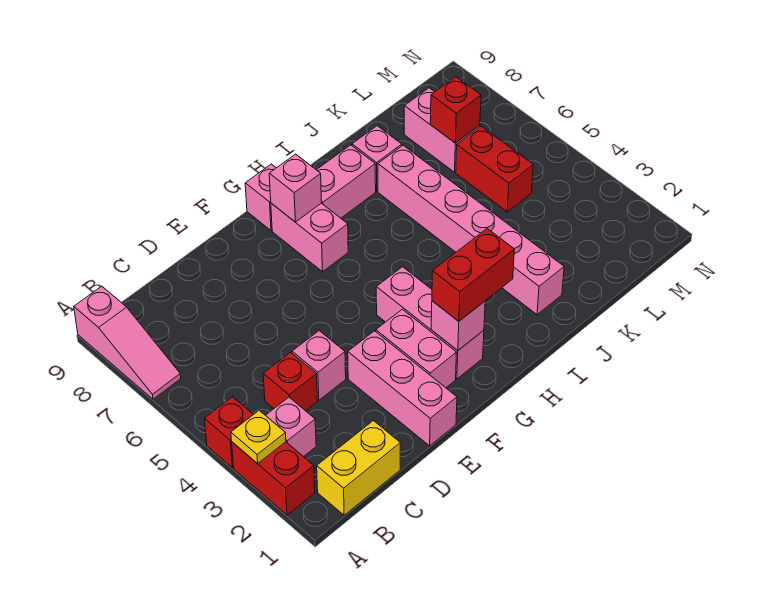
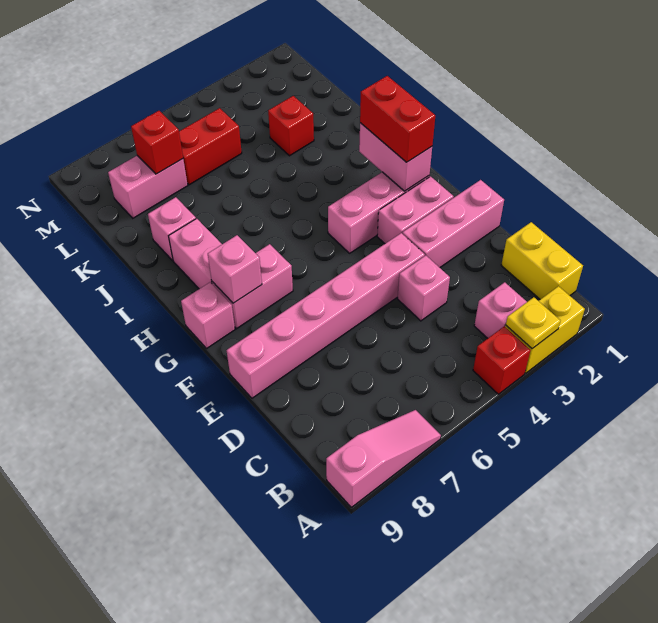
red 1x2 brick [232,442,315,515] -> yellow 1x2 brick [505,286,585,373]
red 1x1 brick [263,352,318,411] -> red 1x1 brick moved to [268,96,314,156]
pink 1x1 brick [431,301,485,351] -> pink 1x2 brick [359,123,432,191]
pink 1x6 brick [378,145,564,315] -> pink 1x6 brick moved to [227,233,425,398]

